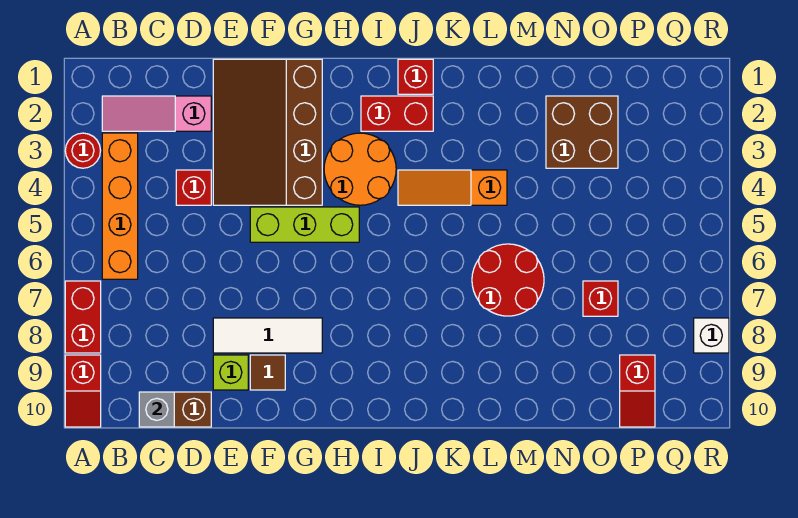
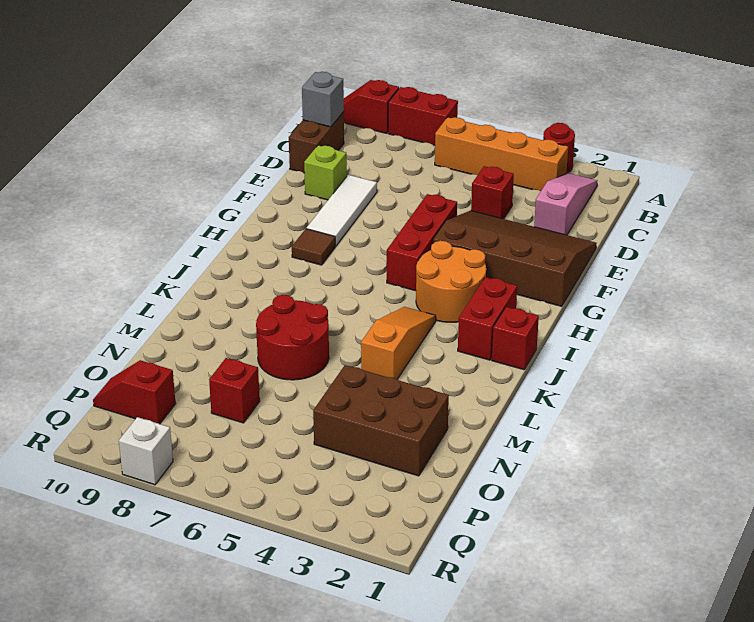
lime 1x3 brick [250,207,359,242] -> red 1x3 brick [387,194,457,291]
brown 1x1 tile [250,355,285,390] -> brown 1x1 tile moved to [292,229,335,265]
brown 2x2 brick [546,96,618,168] -> brown 2x3 brick [313,365,449,476]

